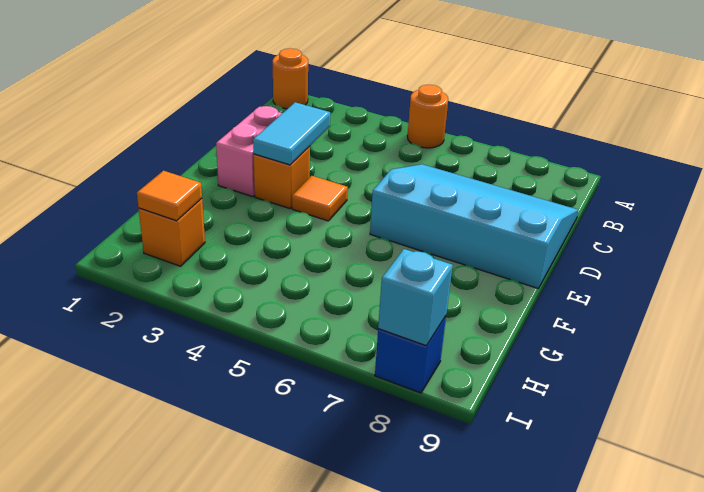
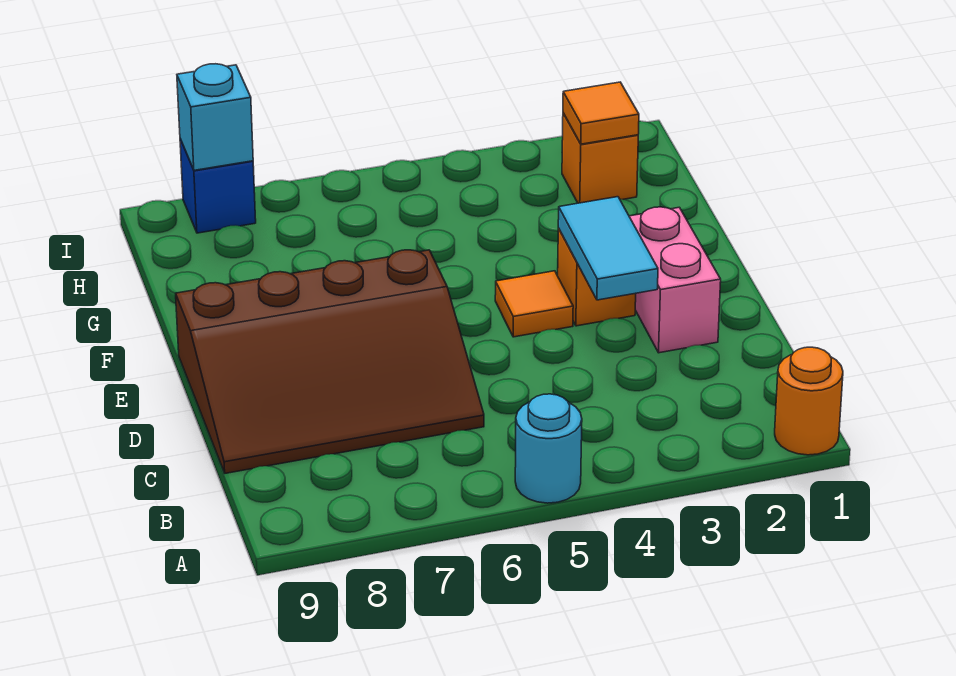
orange 1x1 round brick [407,85,448,148] -> cyan 1x1 round brick [515,394,582,503]
cyan 3x4 slope [370,164,579,288] -> brown 3x4 slope [176,250,484,473]

